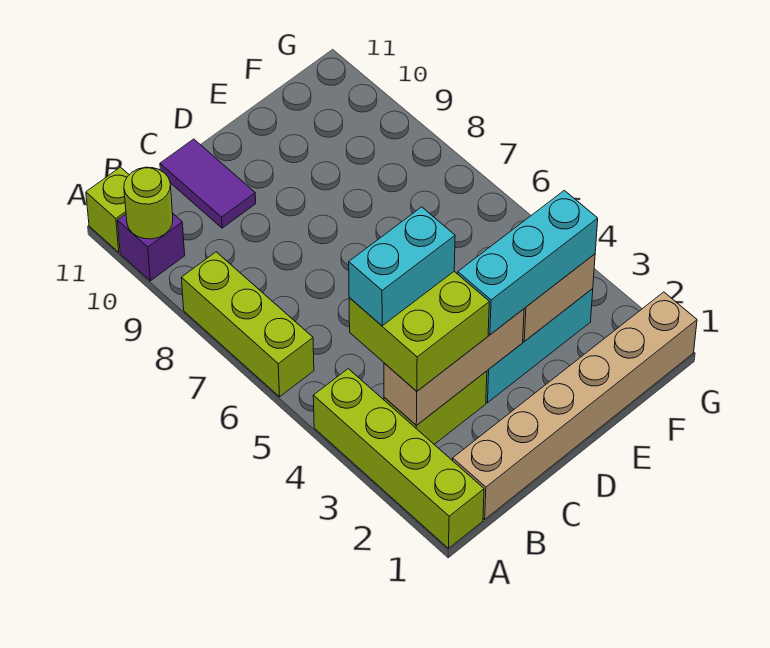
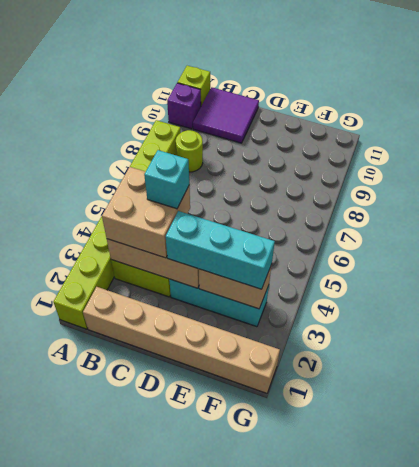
lime 1x1 round brick [124,167,173,239] -> lime 1x1 round brick moved to [176,130,203,172]
lime 2x2 brick [349,272,489,391] -> tan 2x2 brick [102,167,190,258]
cyan 1x2 brick [349,207,455,326] -> cyan 1x1 brick [144,150,189,209]
purple 1x2 tile [160,139,256,228] -> purple 2x2 tile [193,87,259,143]

